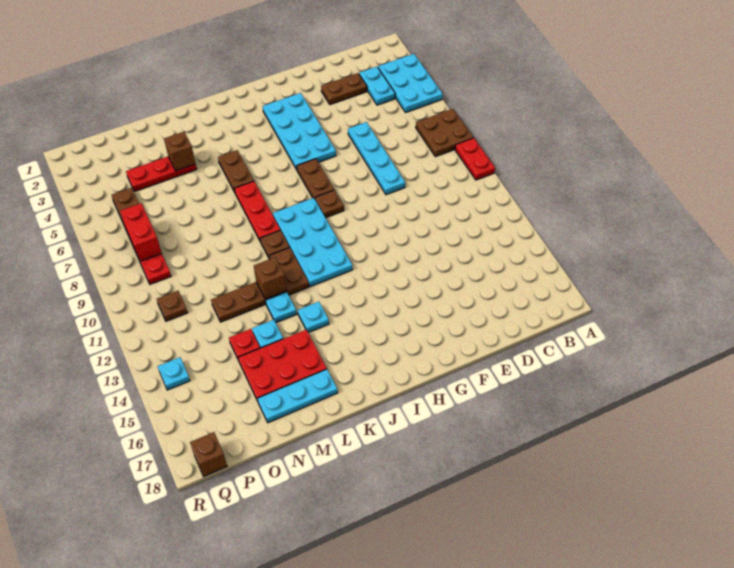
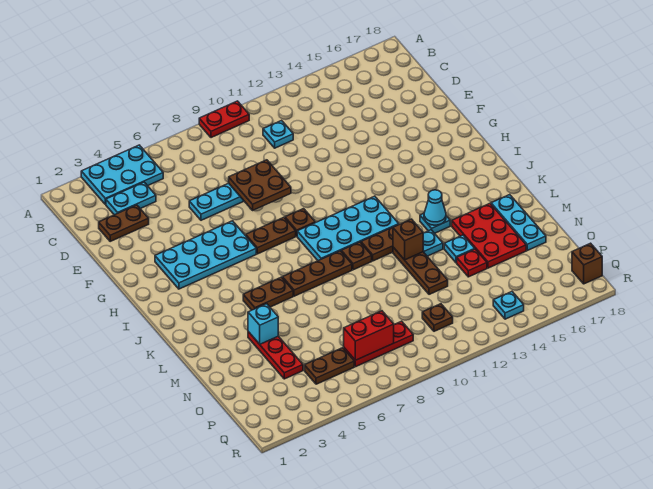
brown 2x2 plate [416,109,474,157] -> brown 2x2 plate moved to [229,160,291,210]
none -> cyan 1x1 plate [263,121,293,148]
brown 1x2 plate [321,73,367,105] -> brown 1x2 plate turned to [99,205,149,241]
red 1x3 plate [234,181,280,242] -> brown 1x3 plate [282,251,352,296]
none -> cyan 1x1 cone [424,190,446,225]
brown 1x1 brick [164,132,195,171] -> cyan 1x1 brick [248,304,278,344]

